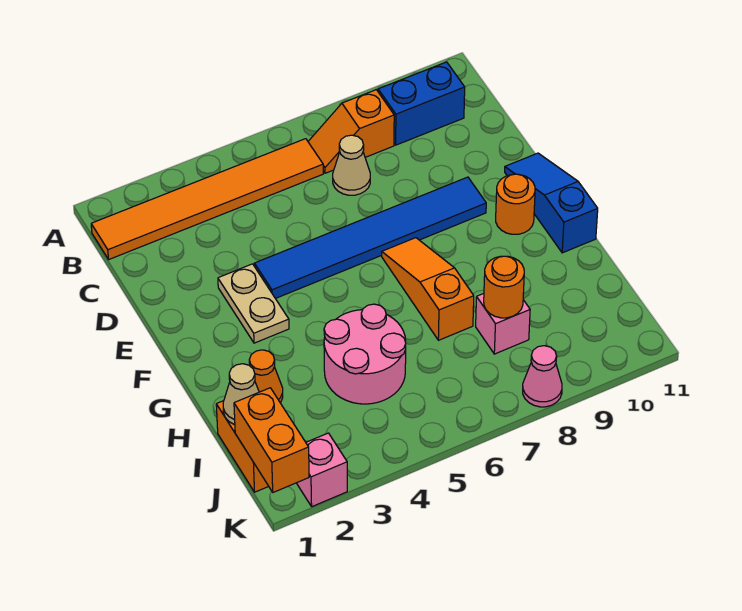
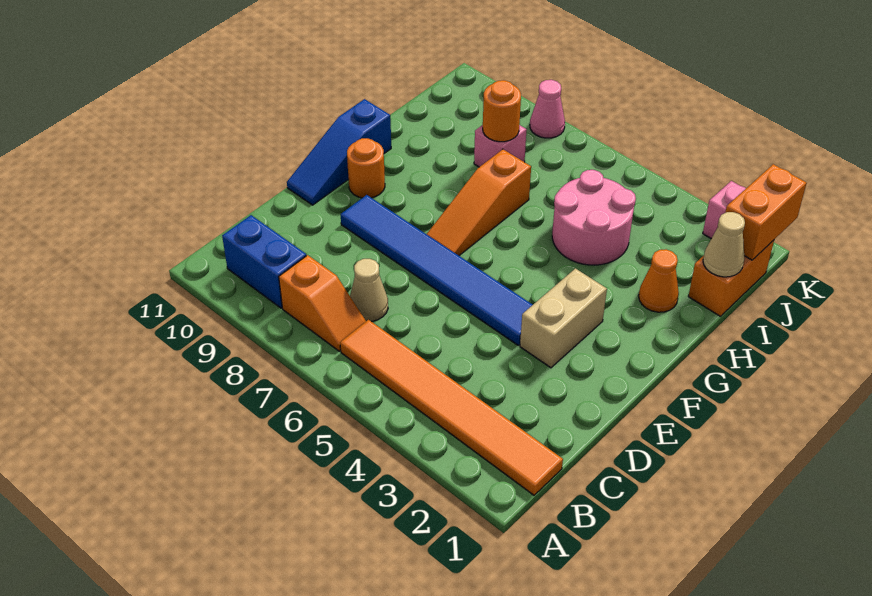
tan 1x2 plate [218,264,289,343] -> tan 1x2 brick [520,269,607,368]

